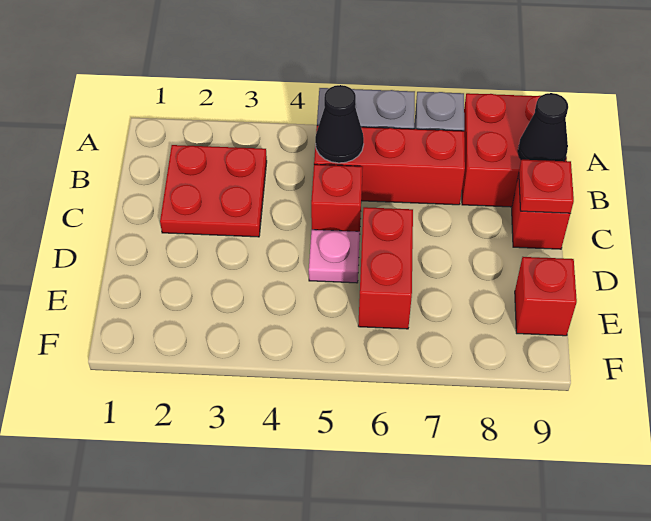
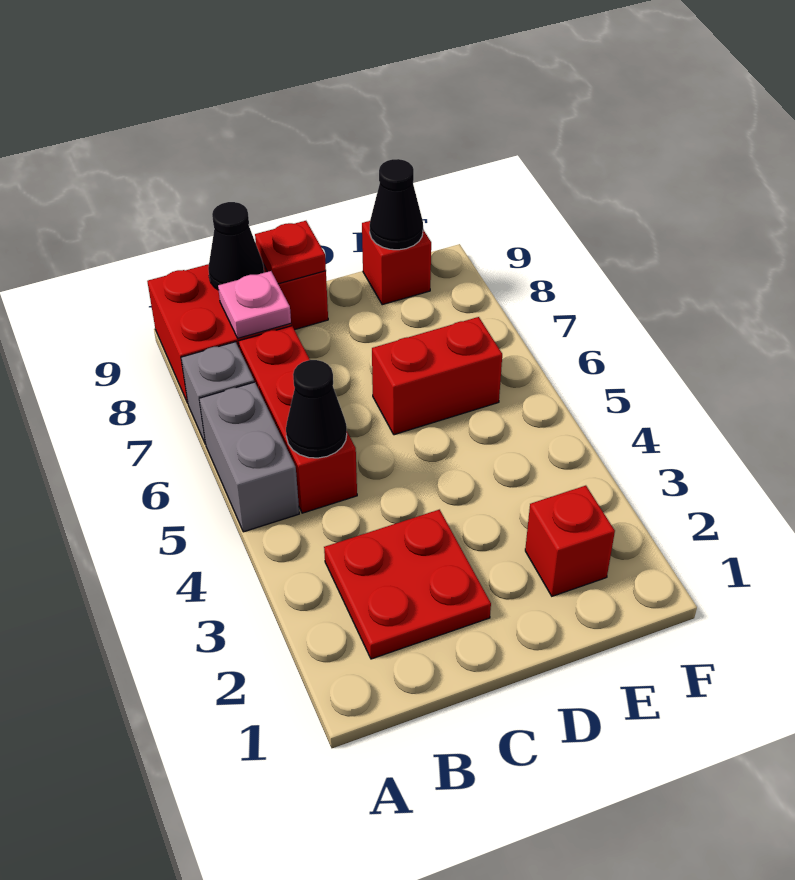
red 1x1 brick [311,164,363,232] -> red 1x1 brick moved to [525,486,615,596]
pink 1x1 plate [309,230,360,283] -> pink 1x1 plate moved to [218,271,291,338]
none -> black 1x1 cone [370,159,423,250]

